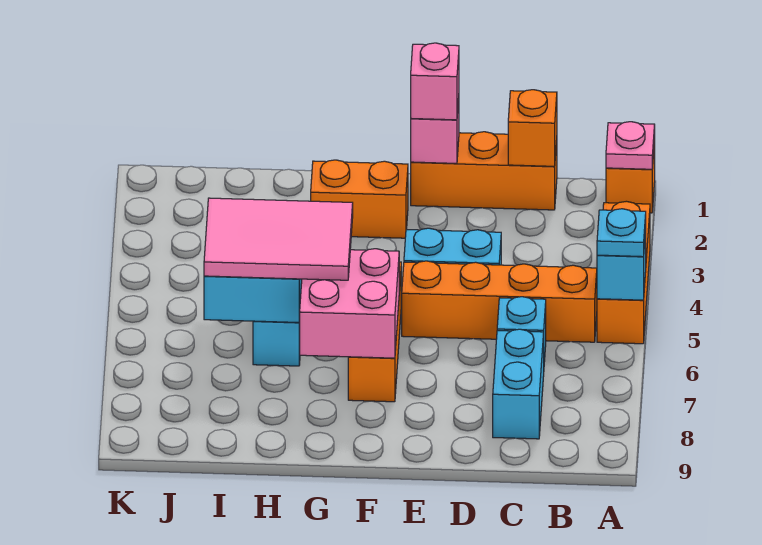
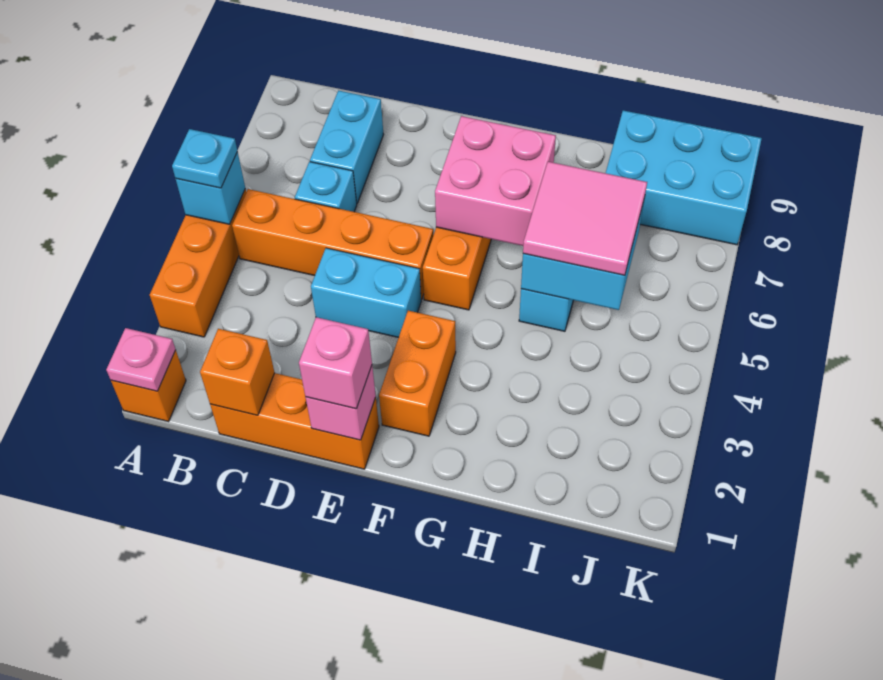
orange 1x2 brick [311,160,408,238] -> orange 1x2 brick turned to [379,311,456,436]
pink 2x3 tile [204,198,353,280] -> pink 2x2 tile [523,162,647,275]
none -> cyan 2x3 brick [606,110,762,245]

